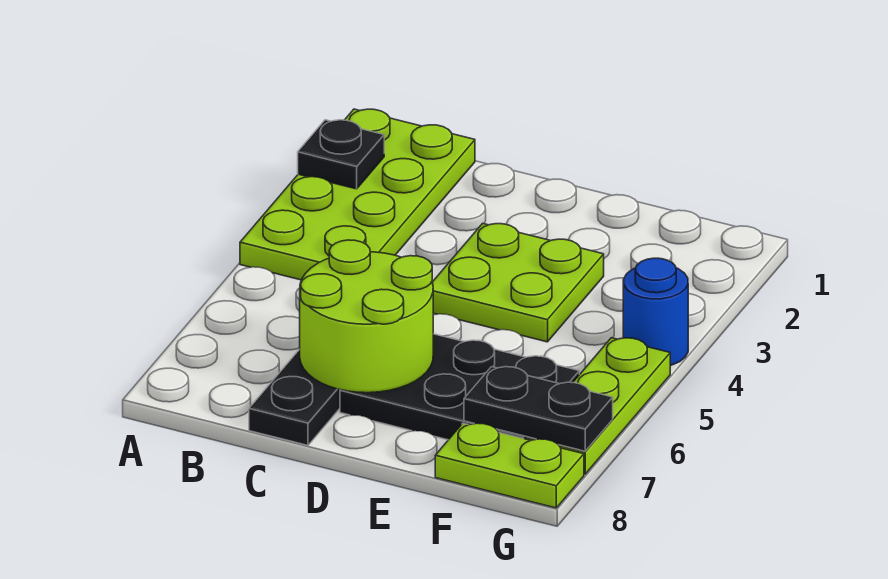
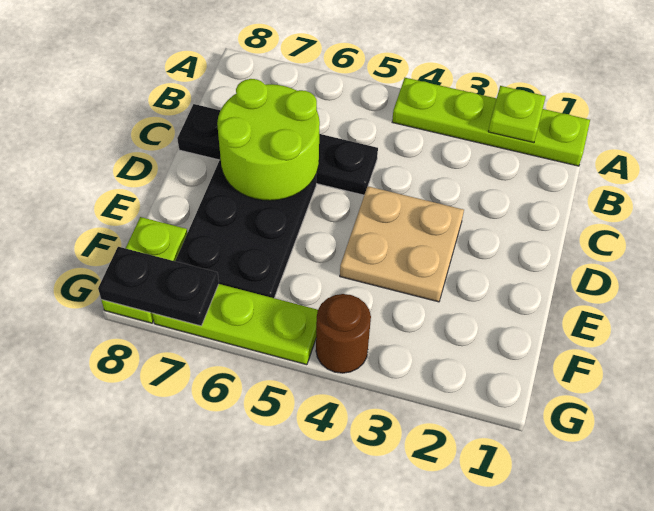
lime 2x4 plate [240,109,475,280] -> lime 1x4 plate [392,78,590,166]
black 1x1 plate [298,120,384,189] -> lime 1x1 plate [488,86,546,143]
lime 2x2 plate [432,223,604,342] -> tan 2x2 plate [340,186,464,302]
black 1x2 plate [464,367,613,451] -> black 1x2 plate turned to [98,247,219,326]
blue 1x1 round brick [623,258,688,365] -> brown 1x1 round brick [316,294,371,373]

